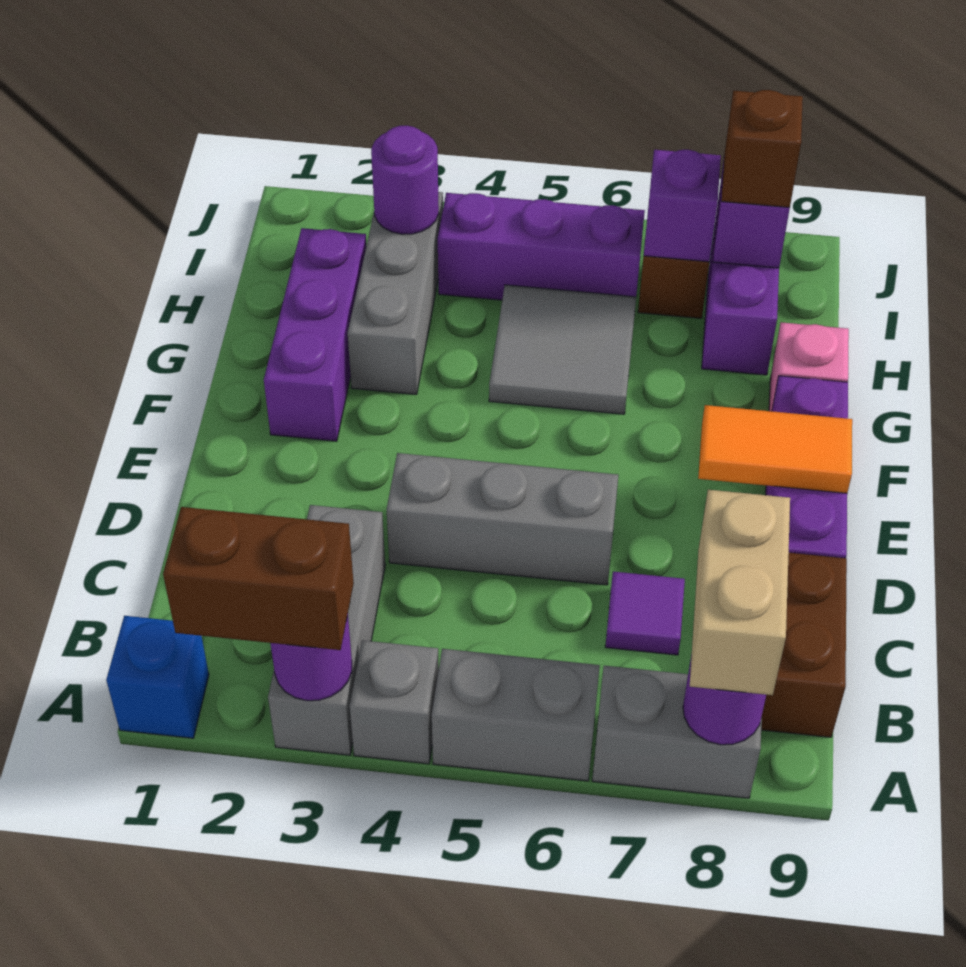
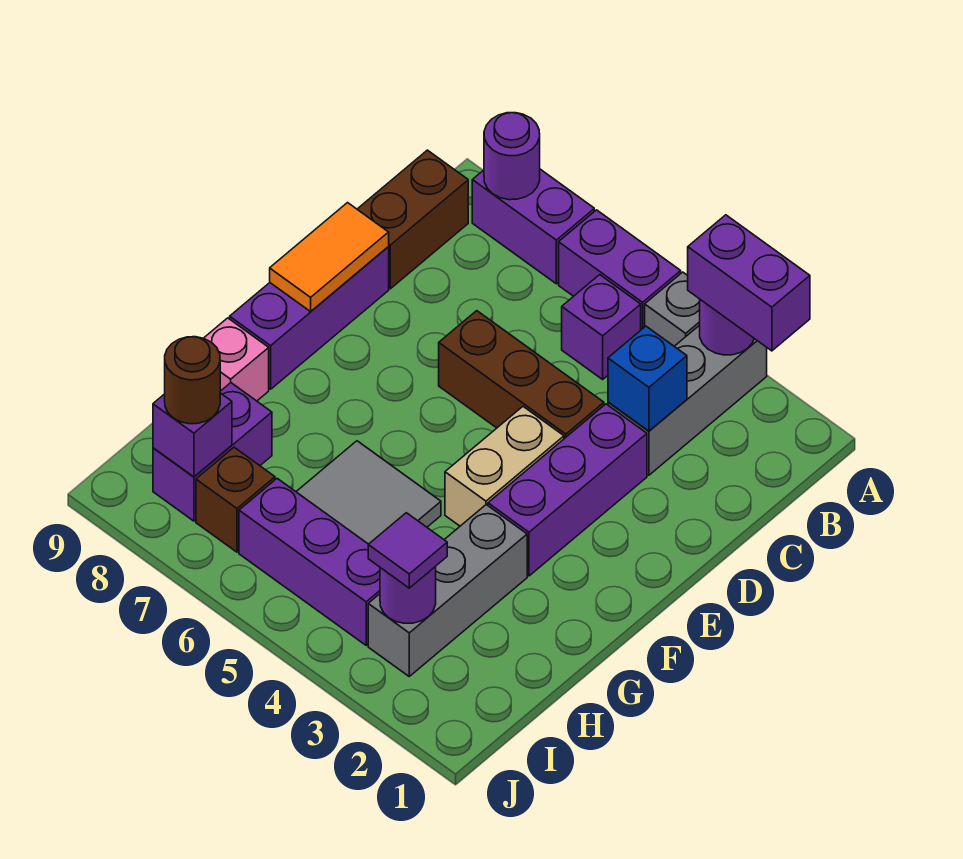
blue 1x1 brick [106,616,209,738] -> blue 1x1 brick moved to [608,326,687,431]
brown 1x2 brick [163,507,354,650] -> purple 1x2 brick [688,215,810,351]
grey 1x2 brick [432,649,600,781] -> purple 1x2 brick [559,210,681,330]
grey 1x2 brick [592,666,762,798] -> purple 1x2 brick [472,169,594,284]
tan 1x2 brick [690,490,790,695] -> tan 1x2 brick moved to [445,407,564,526]
purple 1x1 tile [605,572,685,655] -> purple 1x1 tile moved to [368,513,447,588]
grey 1x3 brick [387,453,618,585] -> brown 1x3 brick [439,311,604,439]
orange 1x2 tile [698,405,852,493] -> orange 1x2 tile turned to [270,203,389,312]
purple 1x3 brick [264,228,366,441] -> purple 1x3 brick moved to [488,404,647,576]
purple 1x1 brick [644,150,721,262] -> purple 1x1 brick moved to [562,275,641,379]
brown 1x1 brick [721,90,803,207] -> brown 1x1 round brick [165,337,220,424]

